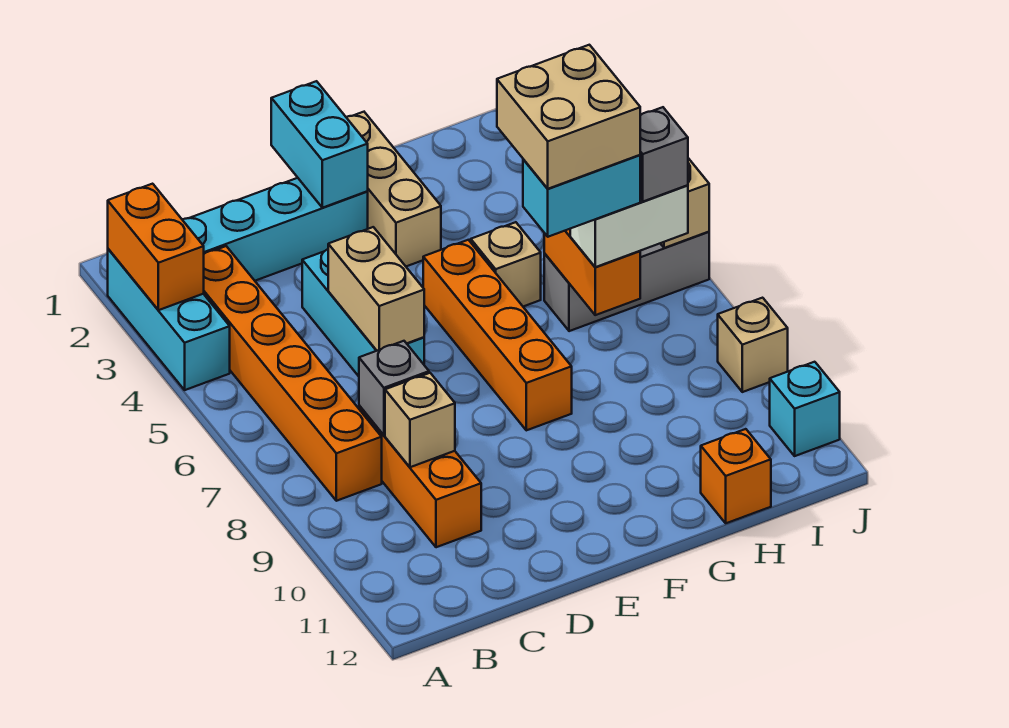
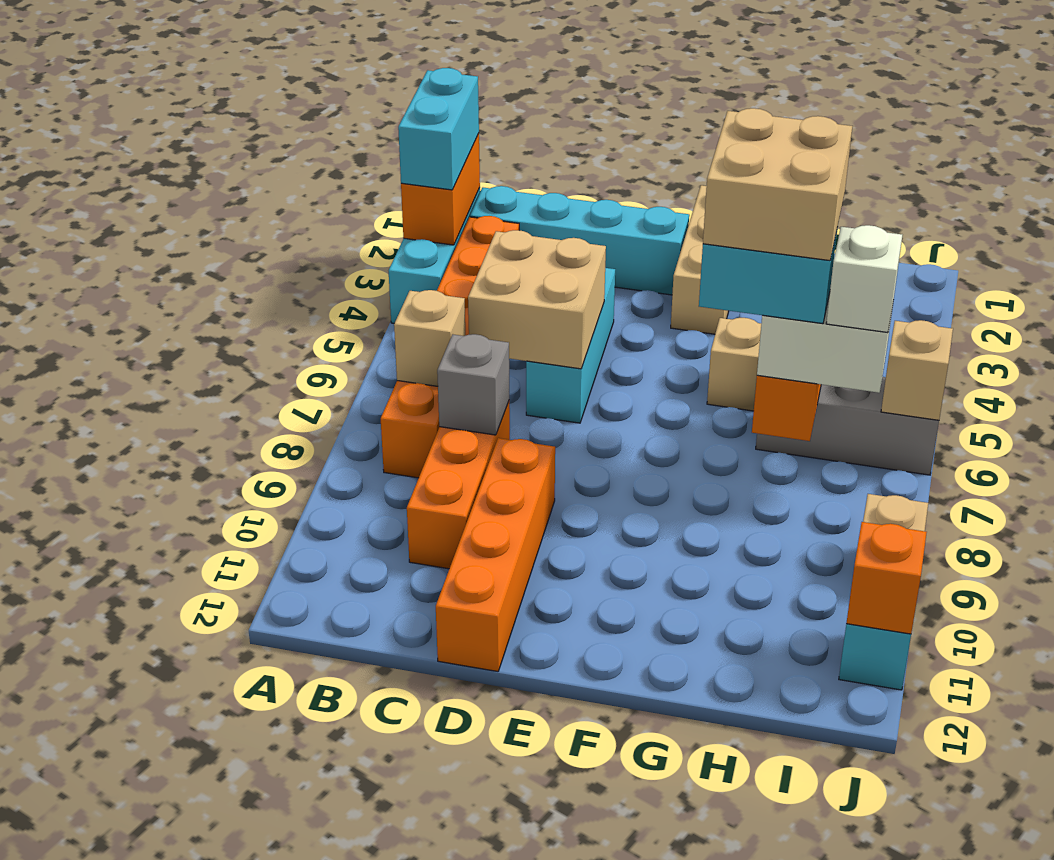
tan 1x1 brick [385,373,455,467] -> tan 1x1 brick moved to [394,290,465,386]
tan 1x2 brick [328,227,424,351] -> tan 2x2 brick [468,230,606,369]
cyan 1x2 brick [271,81,368,208] -> cyan 1x2 brick moved to [398,68,479,190]
orange 1x4 brick [423,240,572,430] -> orange 1x4 brick moved to [436,438,555,671]
orange 1x1 brick [701,429,771,523] -> orange 1x1 brick moved to [846,522,927,634]
grey 1x1 brick [640,107,688,202] -> white 1x1 brick [826,225,902,333]

